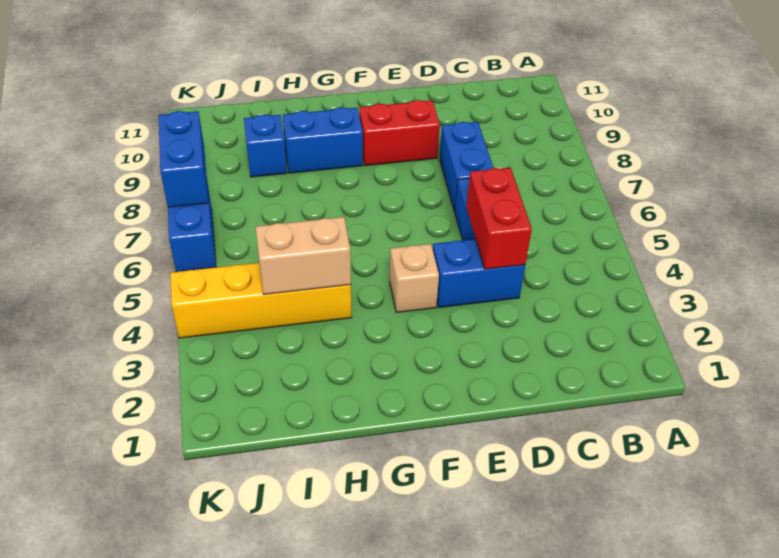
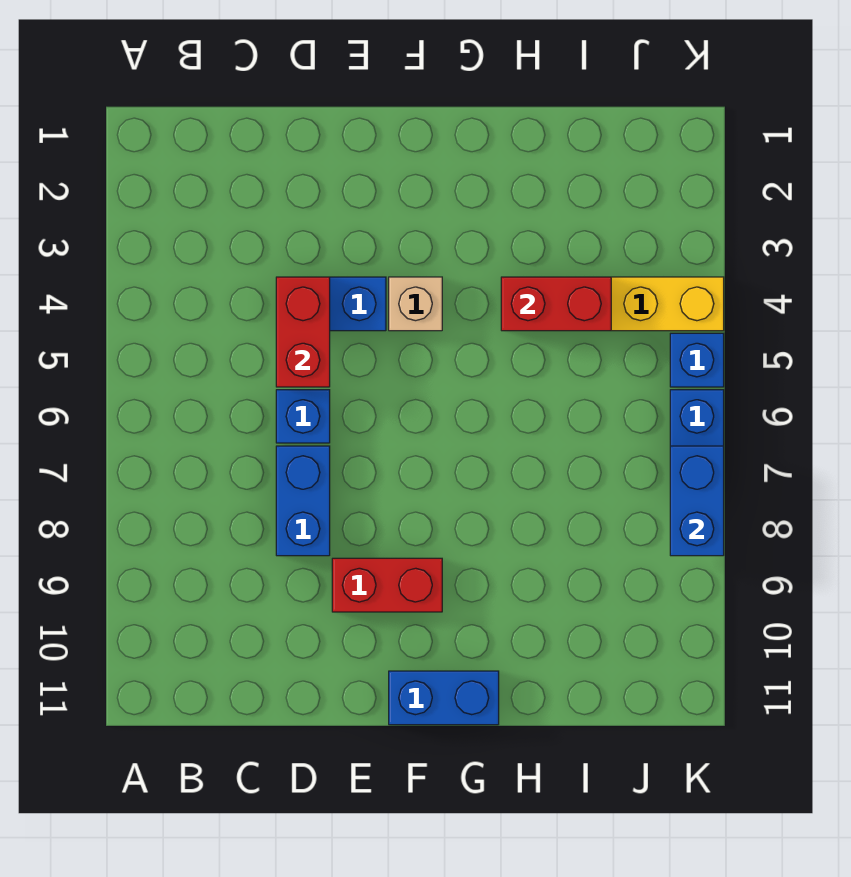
blue 1x2 brick [283,107,363,173] -> blue 1x2 brick moved to [389,671,499,725]
tan 1x2 brick [256,217,351,294] -> red 1x2 brick [501,277,611,331]
blue 1x1 brick [244,115,287,177] -> blue 1x1 brick moved to [670,333,724,387]

